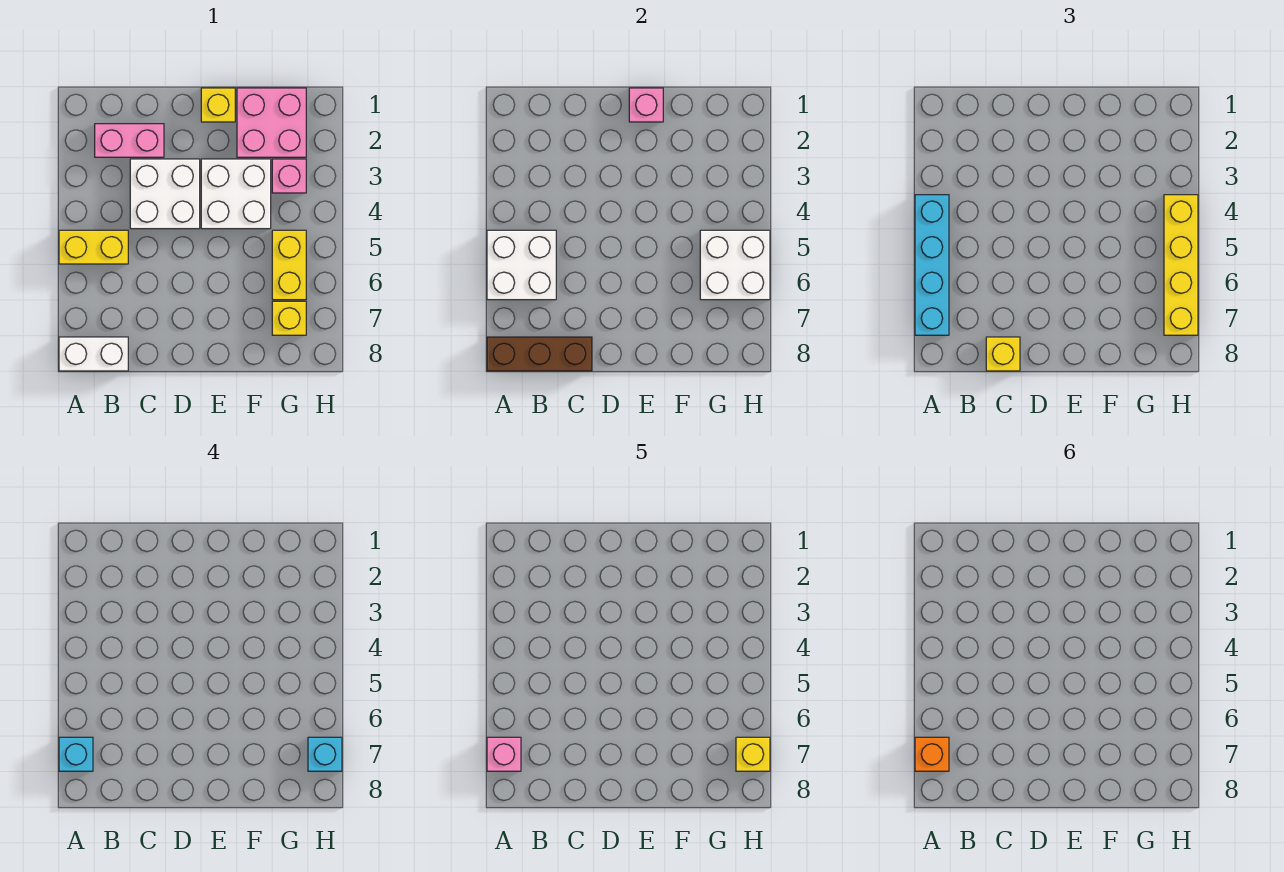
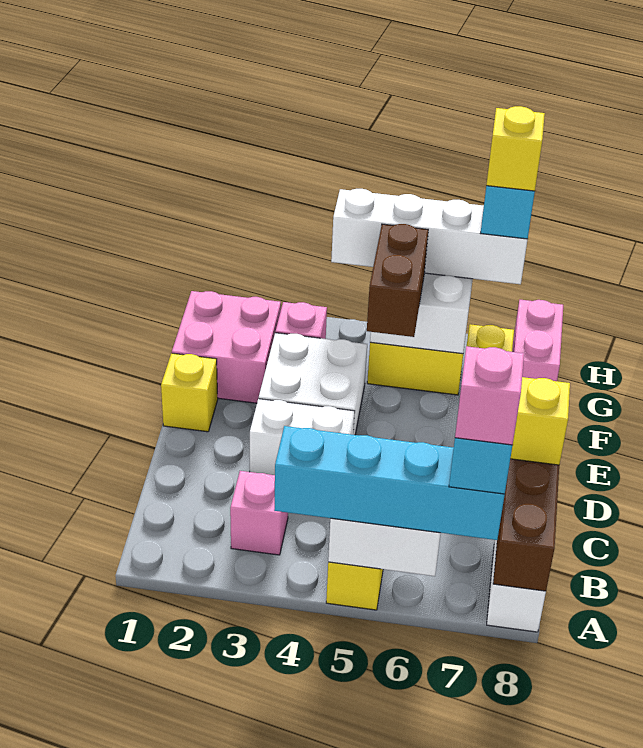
orange 1x1 brick [915,737,949,771] -> none
pink 1x2 brick [95,124,164,157] -> pink 1x2 brick moved to [512,300,563,381]
white 2x2 brick [130,159,200,229] -> white 1x2 brick [250,399,355,475]
pink 1x1 brick [629,88,663,122] -> pink 1x1 brick moved to [230,471,288,555]
none -> brown 1x2 brick [367,224,428,337]
yellow 1x4 brick [1164,195,1198,335] -> white 1x4 brick [331,189,528,284]

